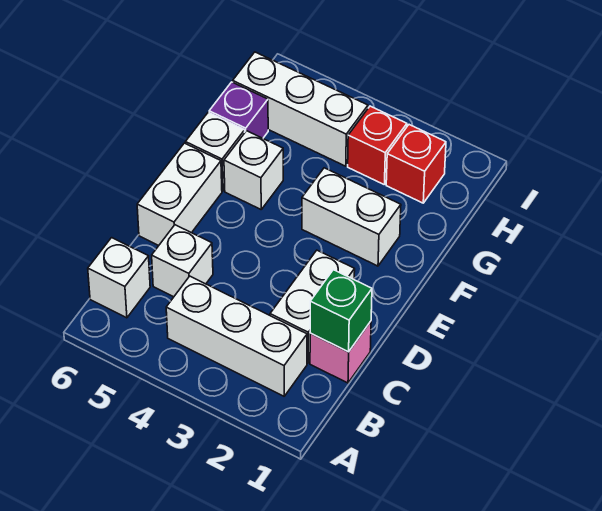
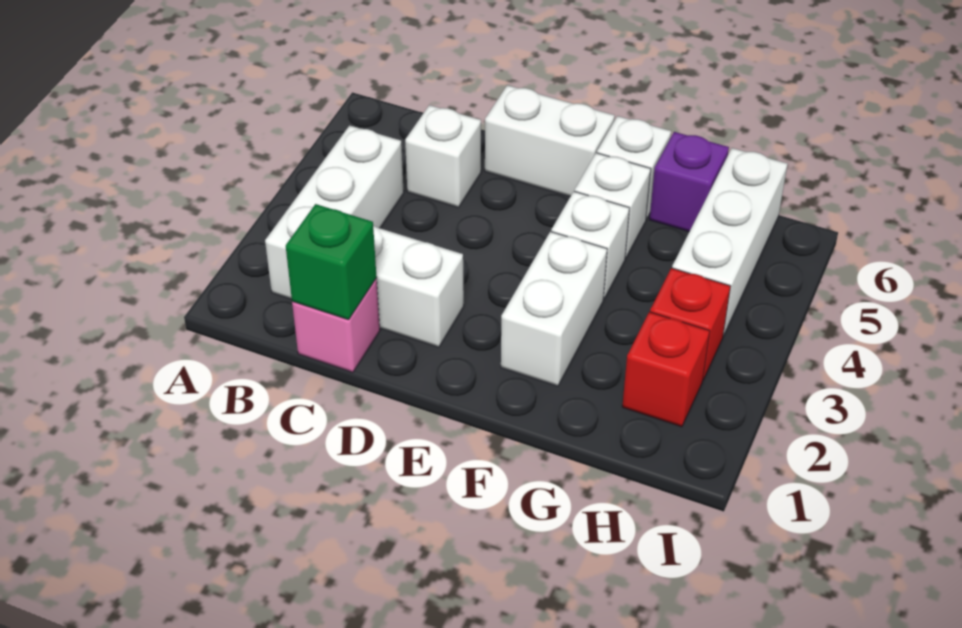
white 1x1 brick [88,238,150,318] -> white 1x1 brick moved to [551,191,629,299]

